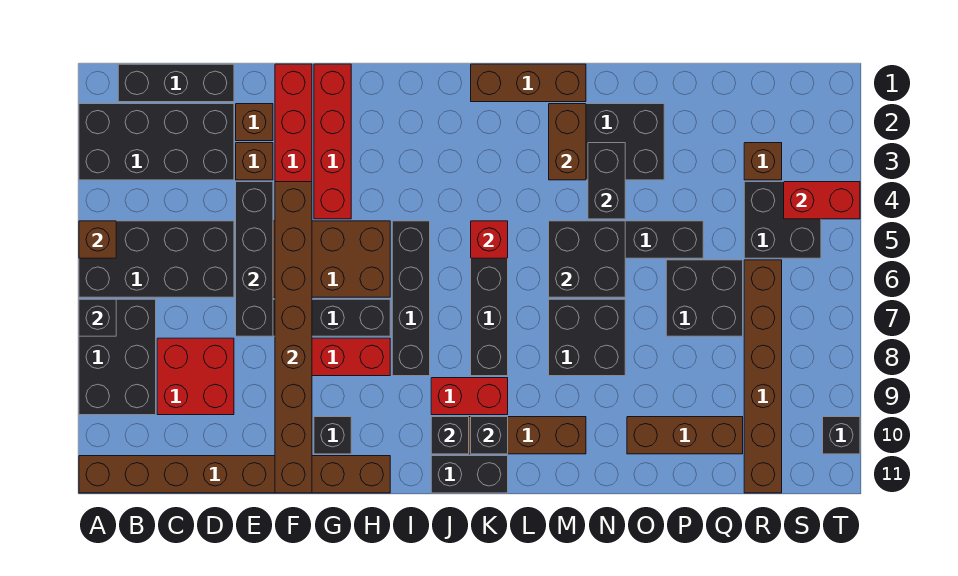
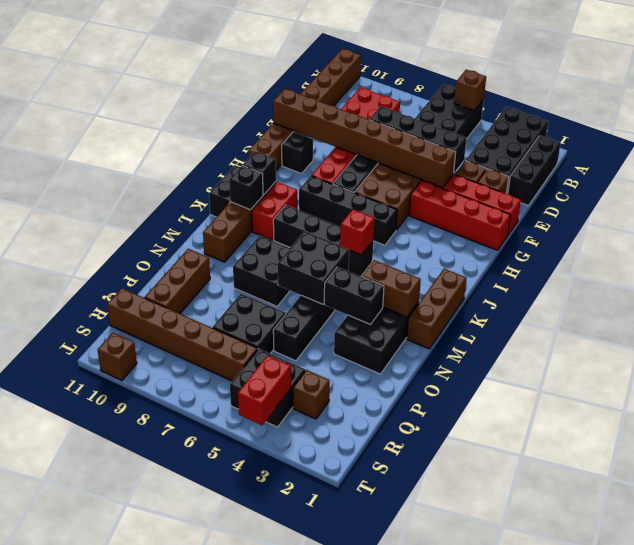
black 2x3 brick [79,299,156,415] -> none
black 1x1 brick [79,299,116,336] -> none
black 1x1 brick [823,417,860,454] -> brown 1x1 brick [98,333,137,381]

